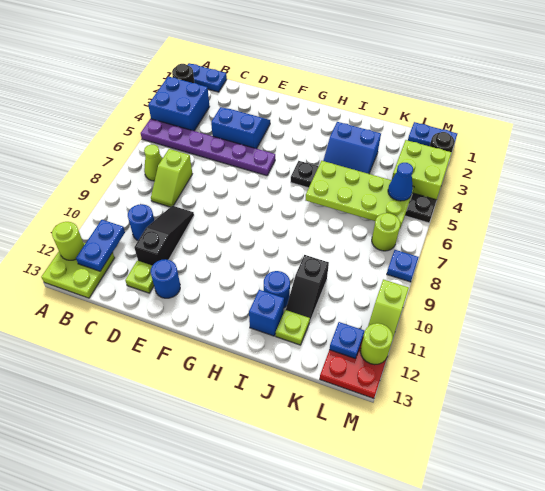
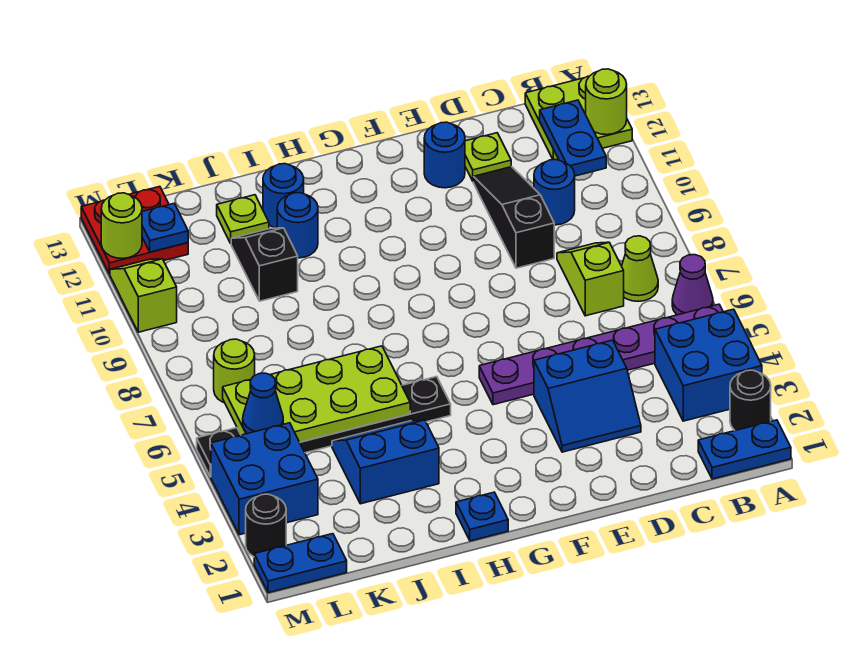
none -> purple 1x1 cone [672,255,713,315]
black 1x3 slope [134,206,194,266] -> black 1x3 slope turned to [473,167,554,268]
blue 1x1 brick [249,290,284,336] -> blue 1x1 round brick [263,164,304,228]
lime 2x2 brick [392,140,452,200] -> blue 2x2 brick [211,423,318,535]
blue 1x1 plate [387,250,419,282] -> blue 1x1 plate moved to [456,492,508,541]

